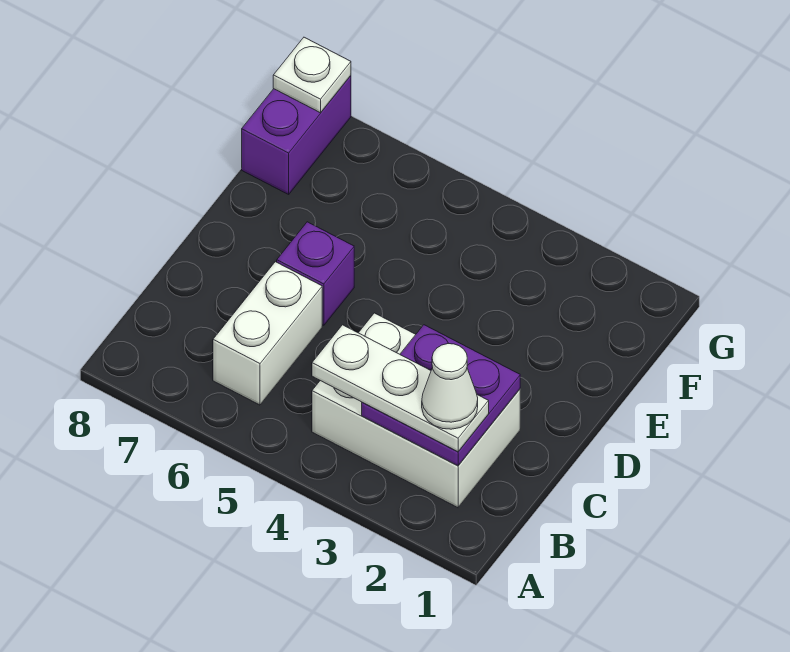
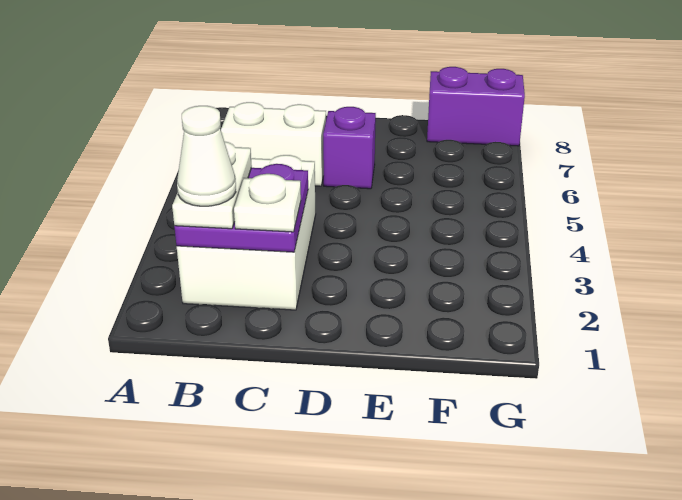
white 1x3 plate [312,325,489,452] -> white 1x2 plate [172,141,252,229]
white 1x1 plate [273,37,351,113] -> white 1x1 plate moved to [234,174,301,232]

